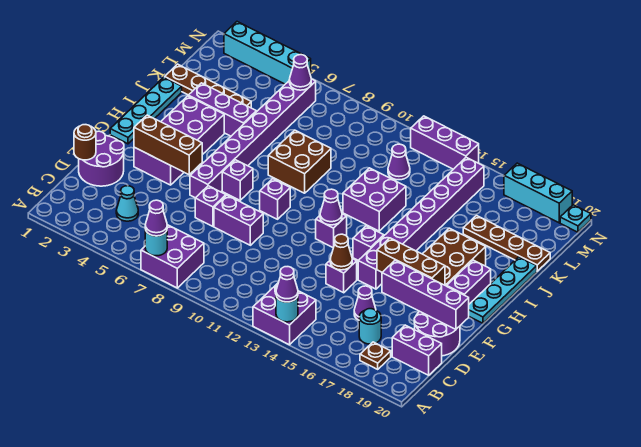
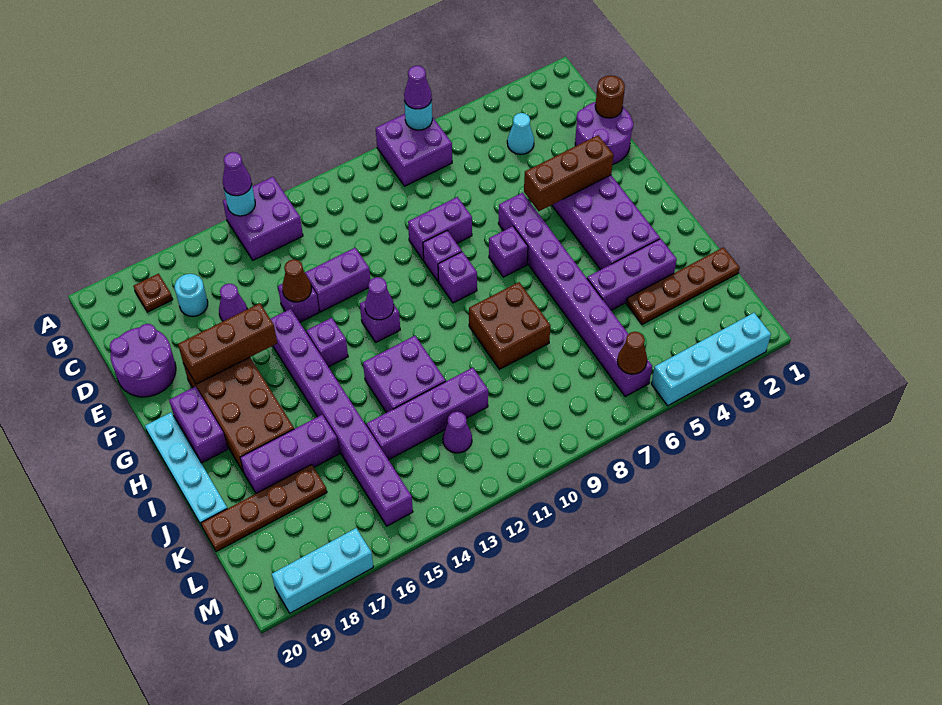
purple 1x2 brick [392,325,442,375] -> purple 1x2 brick moved to [305,248,370,312]
purple 1x1 brick [195,186,226,226] -> purple 1x1 brick moved to [423,231,462,281]
purple 1x4 brick [382,261,469,329] -> purple 1x4 brick moved to [367,368,488,460]
cyan 1x4 plate [110,77,182,144] -> none
purple 1x1 cone [289,55,311,90] -> brown 1x1 cone [617,332,647,374]
purple 1x3 brick [411,116,479,169] -> purple 1x3 brick moved to [240,415,339,493]
cyan 1x1 plate [560,205,591,232] -> none

